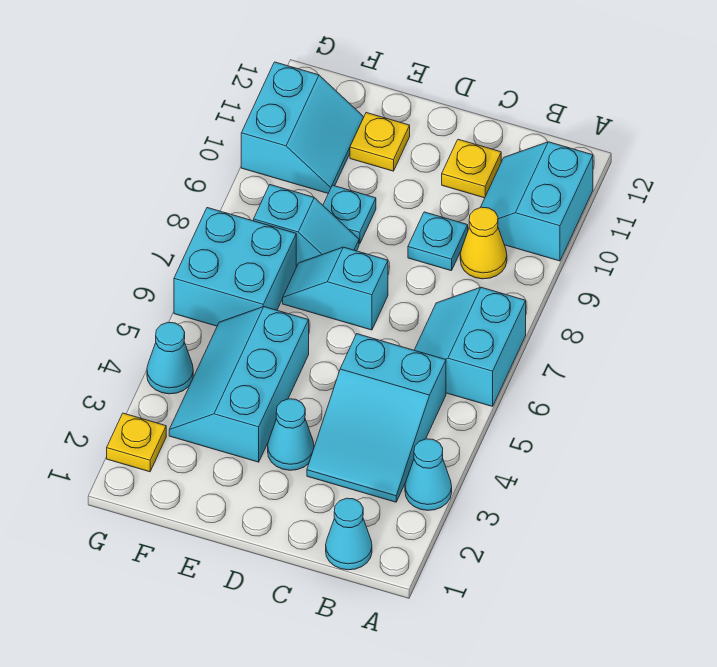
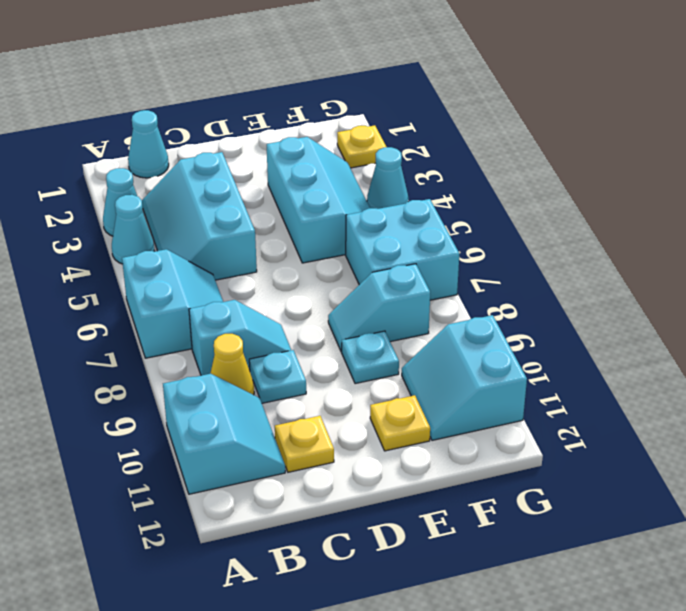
cyan 2x3 slope [307,334,446,502] -> cyan 2x3 slope turned to [142,152,257,280]
cyan 1x1 cone [268,399,314,470] -> cyan 1x1 cone moved to [112,195,155,264]
cyan 1x2 slope [283,247,388,330] -> cyan 1x2 slope moved to [189,300,291,375]

